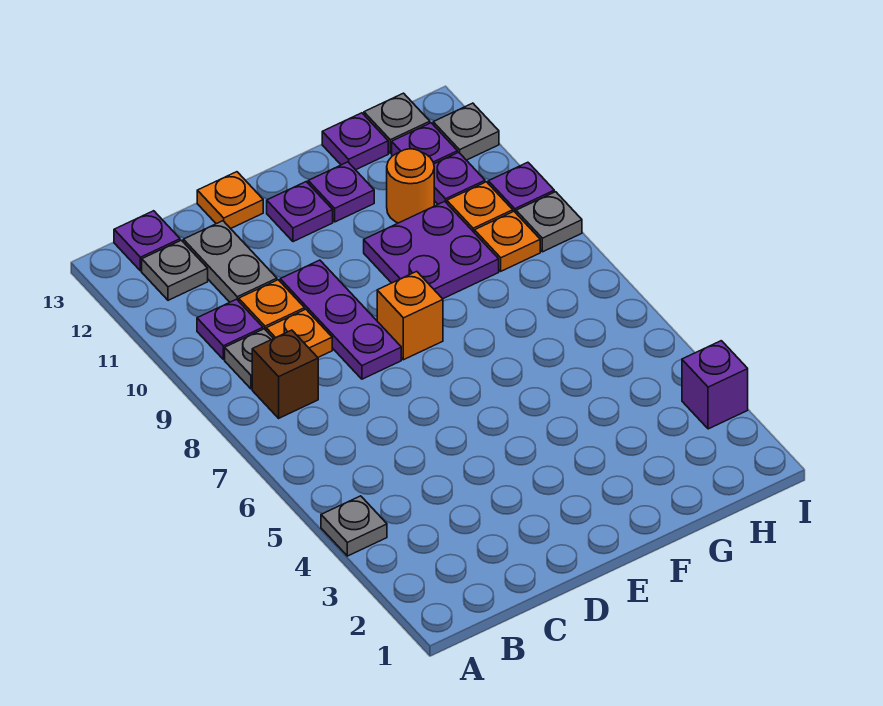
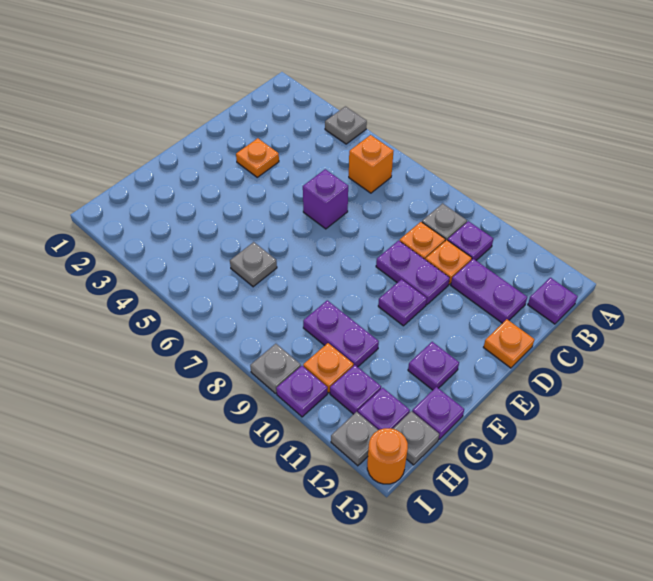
brown 1x1 brick [252,330,318,418] -> none
grey 1x1 plate [142,240,208,300] -> grey 1x1 plate moved to [230,242,277,287]
grey 1x2 plate [183,221,277,302] -> purple 1x2 plate [451,259,527,323]
purple 1x3 plate [280,260,401,379] -> purple 1x2 plate [376,241,450,305]
orange 1x1 brick [377,271,443,360] -> orange 1x1 brick moved to [349,135,393,193]
purple 1x1 plate [267,182,333,242] -> purple 1x1 plate moved to [378,279,427,326]
purple 2x2 plate [364,201,499,299] -> purple 1x2 plate [303,300,379,367]
orange 1x1 round brick [387,149,434,223] -> orange 1x1 round brick moved to [367,428,408,484]
orange 1x1 plate [474,211,540,271] -> orange 1x1 plate moved to [236,138,279,177]
purple 1x1 brick [682,341,748,429] -> purple 1x1 brick moved to [303,169,348,229]

